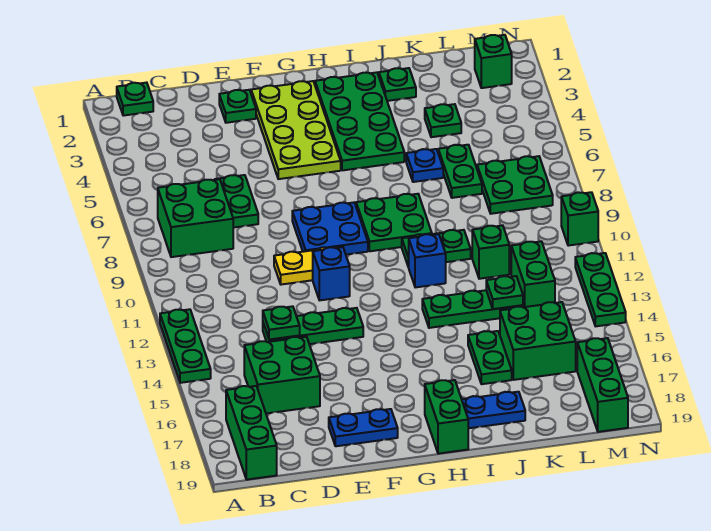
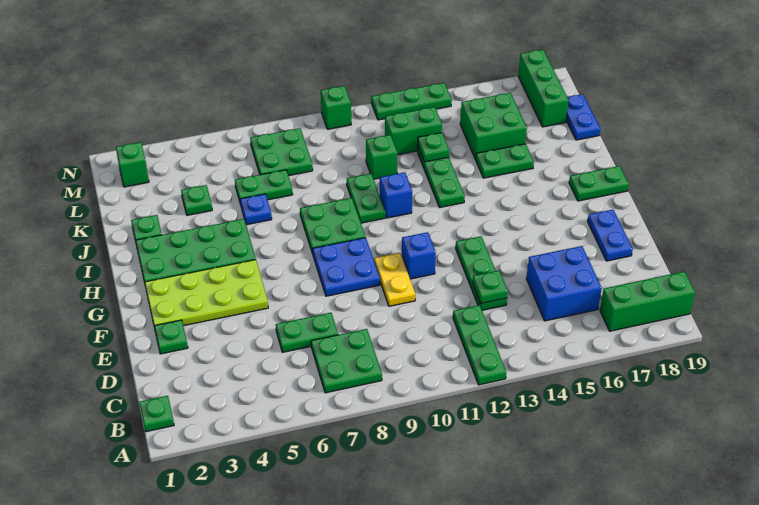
green 1x3 plate [160,309,211,383] -> green 1x3 plate turned to [453,305,506,385]
green 2x2 brick [158,179,233,257] -> green 2x2 plate [311,329,382,393]
green 2x2 brick [244,337,320,413] -> blue 2x2 brick [526,246,602,321]
green 1x2 brick [425,380,468,454] -> green 1x2 plate [569,166,629,201]
blue 1x2 plate [462,392,525,428] -> blue 1x2 plate moved to [566,94,600,140]
green 1x3 brick [577,338,628,432] -> green 1x3 brick turned to [518,50,569,127]

